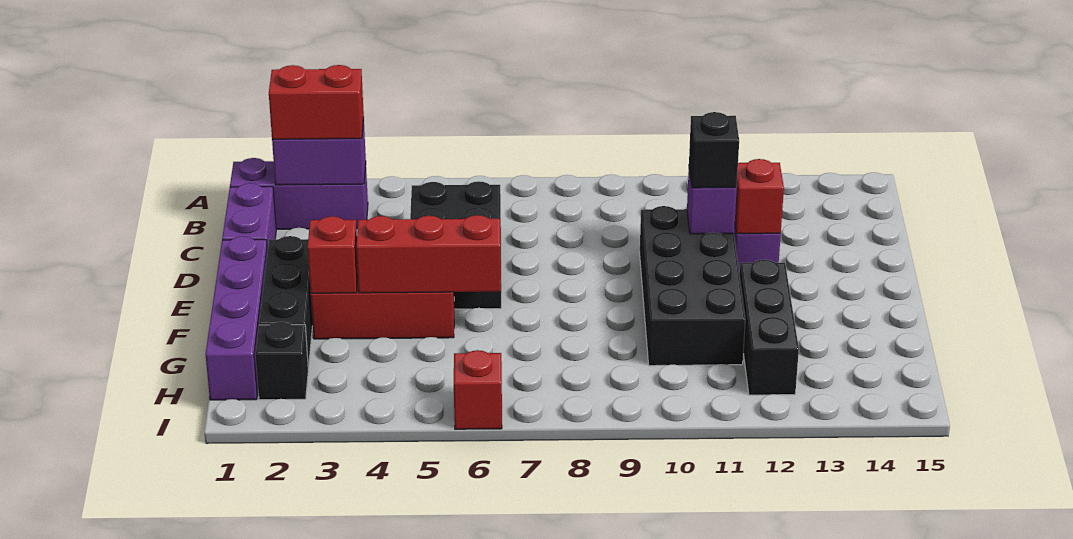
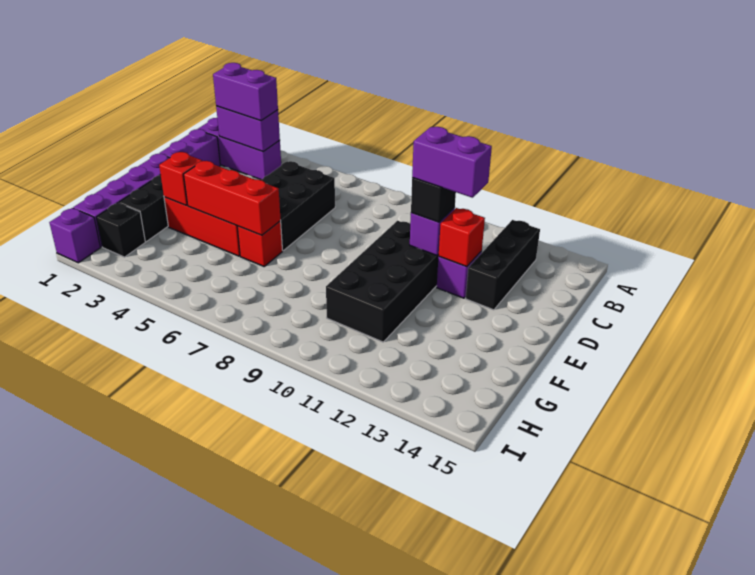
red 1x2 brick [269,65,364,139] -> purple 1x2 brick [213,63,278,121]
none -> purple 1x2 brick [412,127,492,198]
black 1x3 brick [739,260,799,395] -> black 1x3 brick moved to [466,220,540,310]
none -> purple 1x1 brick [49,208,100,263]
red 1x1 brick [454,350,502,429] -> red 1x1 brick moved to [237,221,283,266]

